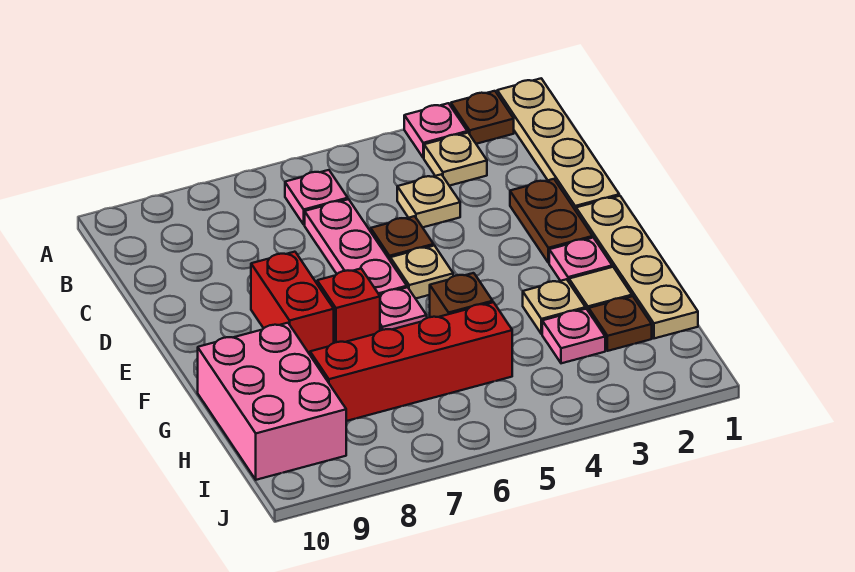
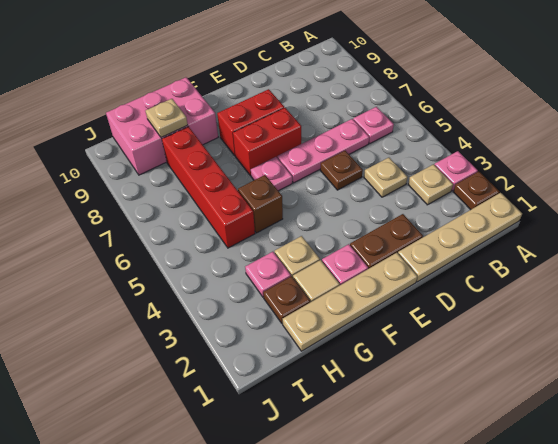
tan 1x1 plate [390,246,453,299] -> tan 1x1 plate moved to [146,99,188,138]
red 1x1 brick [317,269,380,343] -> red 1x2 brick [233,108,301,176]

